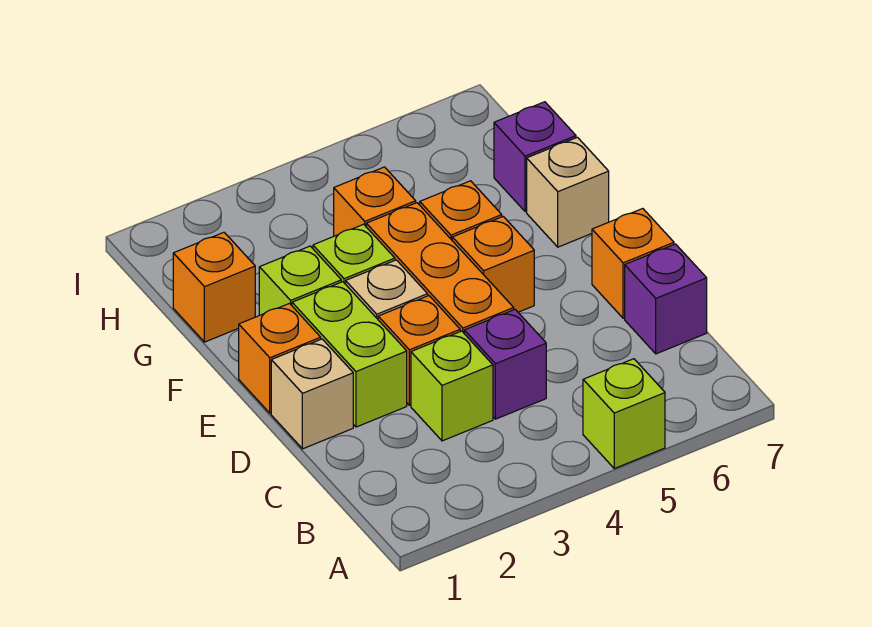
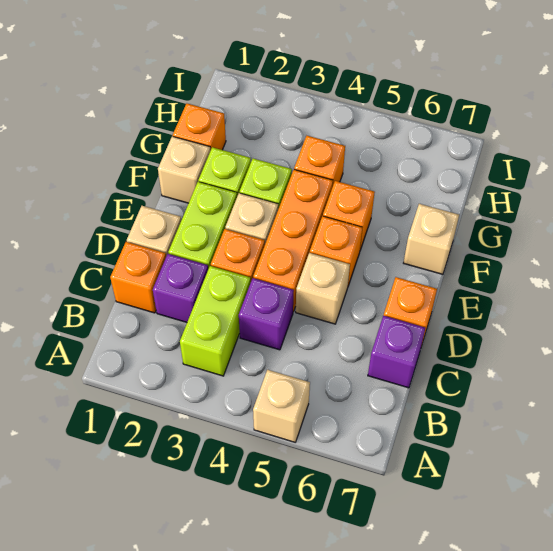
lime 1x1 brick [583,359,665,468] -> tan 1x1 brick [253,370,310,442]
lime 1x1 brick [411,331,493,441] -> lime 1x2 brick [180,266,251,376]
none -> tan 1x1 brick [296,253,350,324]
orange 1x1 brick [239,303,321,413] -> orange 1x1 brick moved to [110,242,166,313]
none -> tan 1x1 brick [158,136,210,203]
purple 1x1 brick [494,102,576,212] -> purple 1x1 brick moved to [153,254,208,322]

